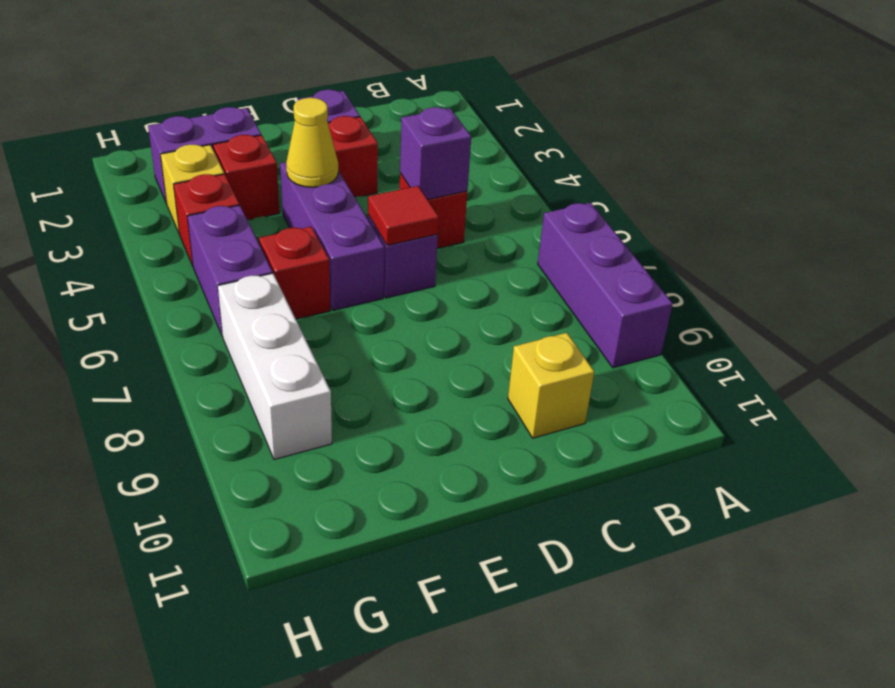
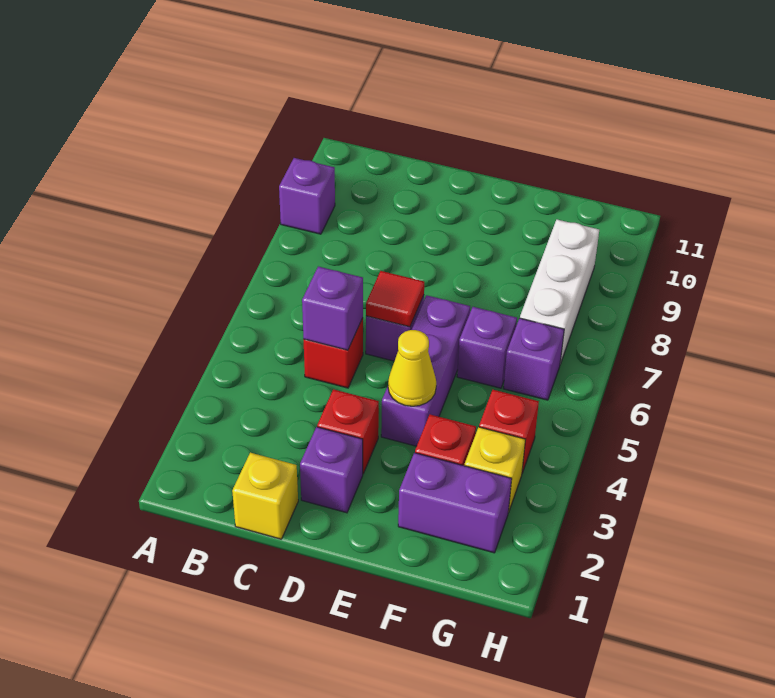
purple 1x3 brick [538,203,673,368] -> purple 1x1 brick [279,158,335,234]
yellow 1x1 brick [508,333,594,438] -> yellow 1x1 brick moved to [232,453,298,539]
red 1x1 brick [259,227,330,319] -> purple 1x1 brick [457,307,517,388]
purple 1x2 brick [187,205,273,336] -> purple 1x1 brick [503,318,564,400]

